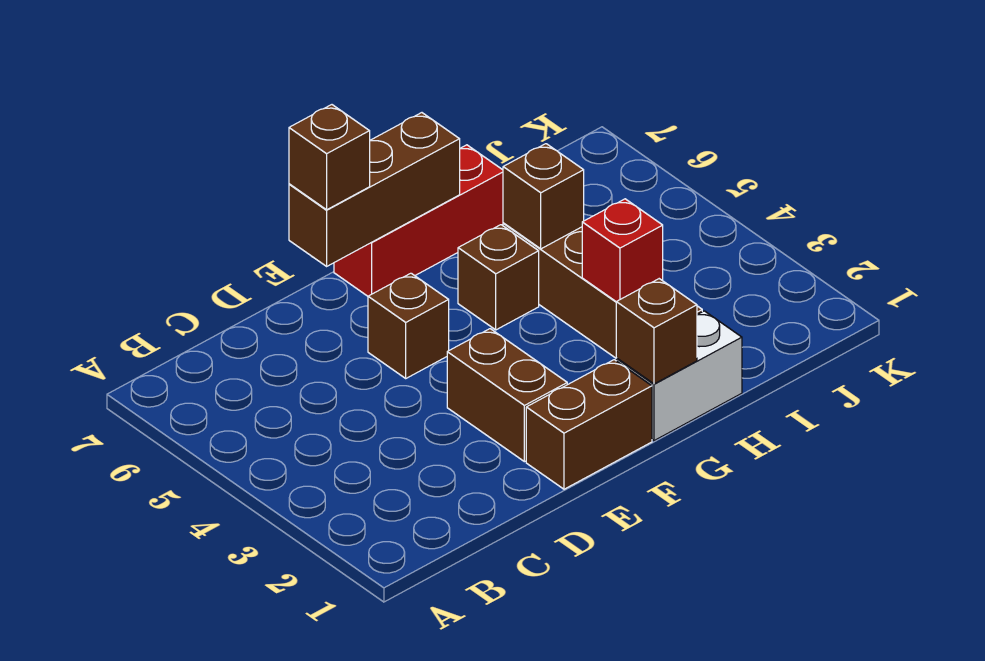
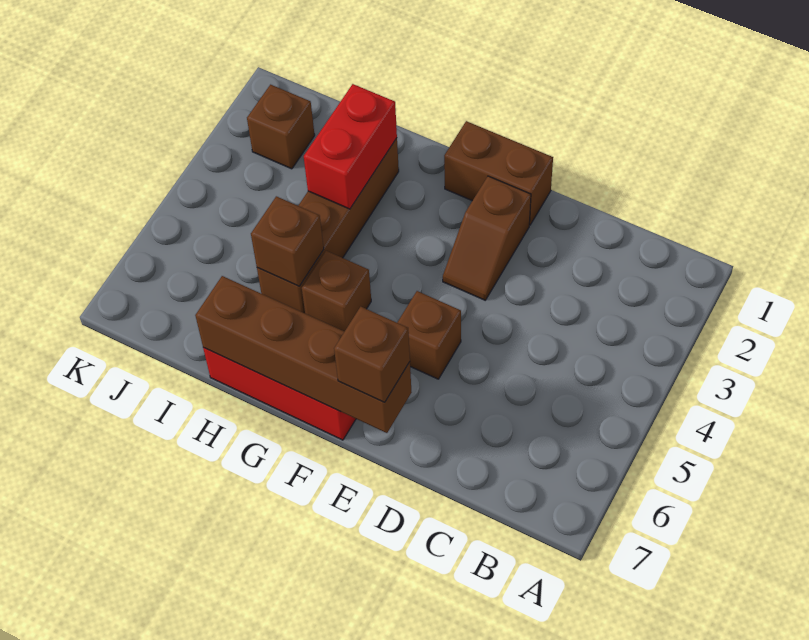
brown 1x2 brick [447,329,567,462] -> brown 1x2 slope [443,176,531,300]
brown 1x3 brick [289,113,460,266] -> brown 1x4 brick [195,276,412,433]
white 1x2 brick [616,311,742,441] -> none
brown 1x1 brick [616,279,697,384] -> brown 1x1 brick moved to [247,85,315,169]
red 1x1 brick [582,199,663,302] -> red 1x2 brick [304,84,397,209]

